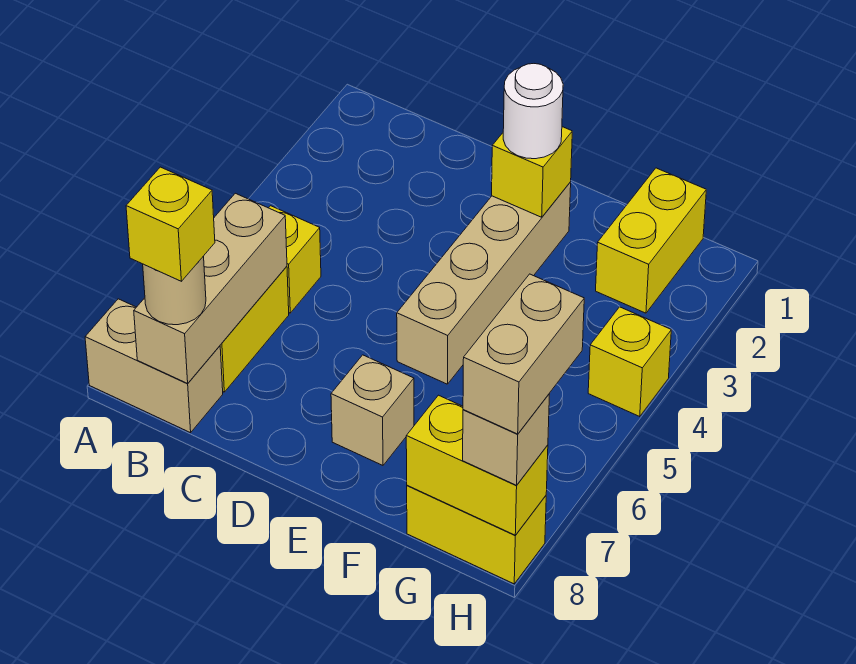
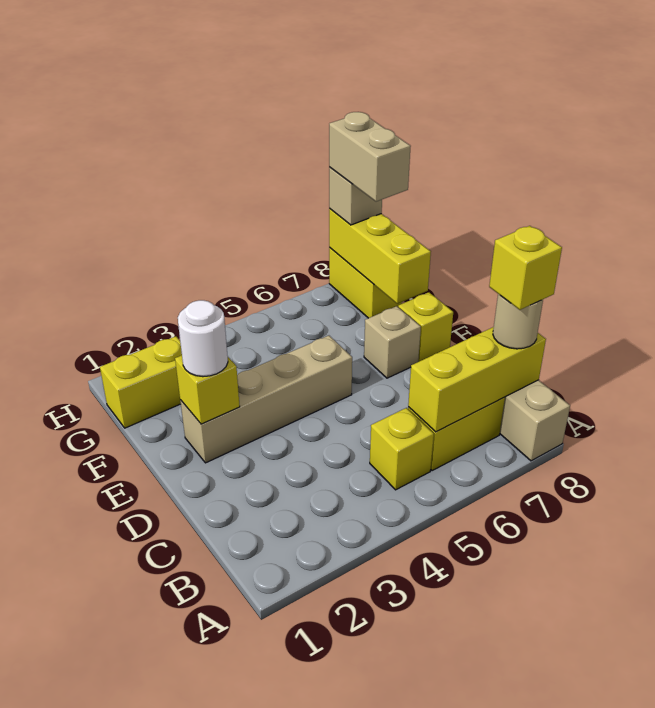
tan 1x3 brick [134,193,287,383] -> yellow 1x3 brick [408,327,546,432]
yellow 1x2 brick [406,395,548,535] -> yellow 1x3 brick [329,208,431,304]
yellow 1x1 brick [588,307,671,416] -> yellow 1x1 brick moved to [398,292,453,362]
tan 1x2 brick [463,274,584,434] -> tan 1x2 brick turned to [329,112,411,202]

